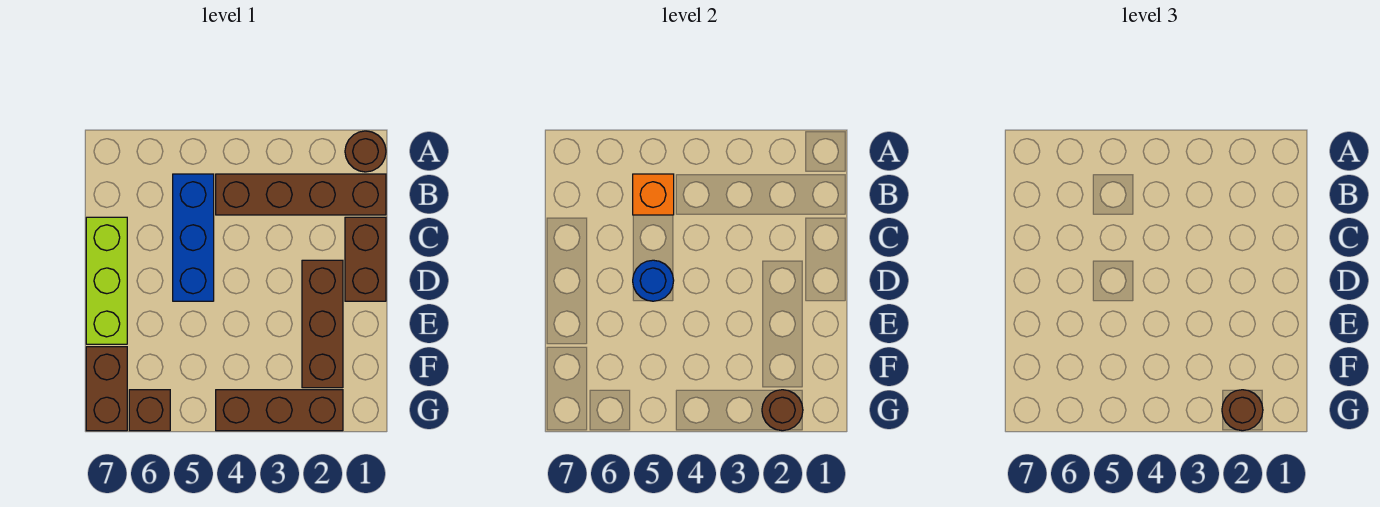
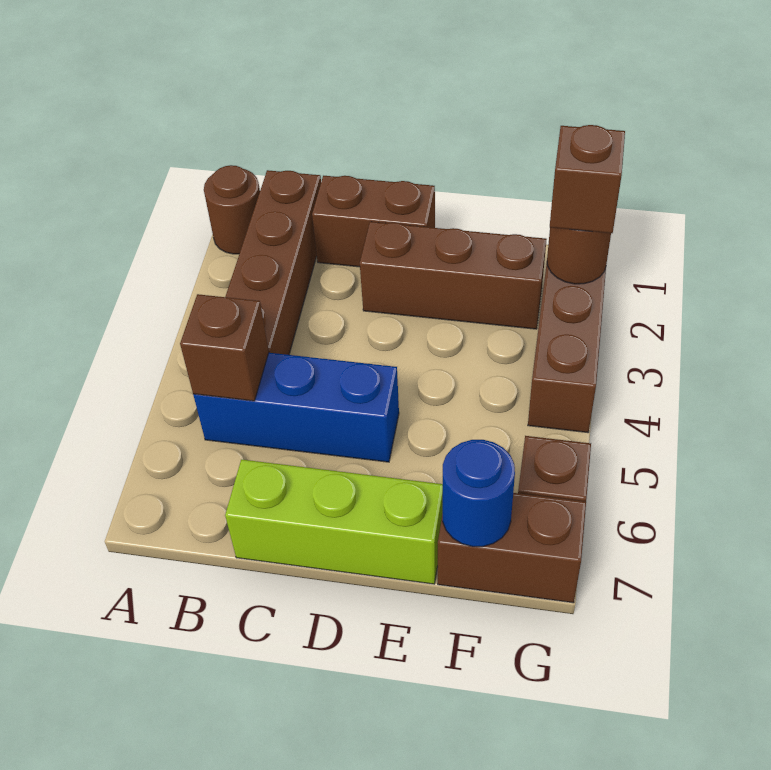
orange 1x1 brick [633,174,674,215] -> brown 1x1 brick [180,294,269,401]
blue 1x1 round brick [633,260,674,301] -> blue 1x1 round brick moved to [443,440,515,547]
brown 1x1 round brick [1222,390,1263,431] -> brown 1x1 brick [550,125,625,233]

